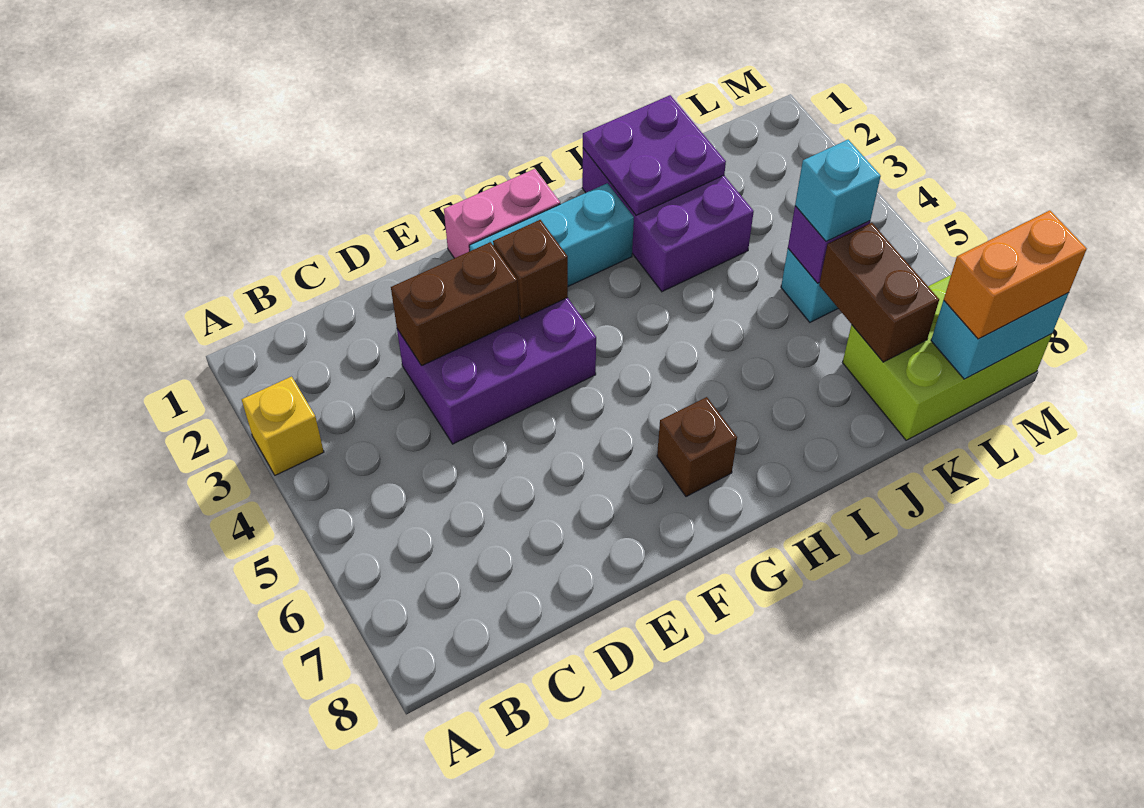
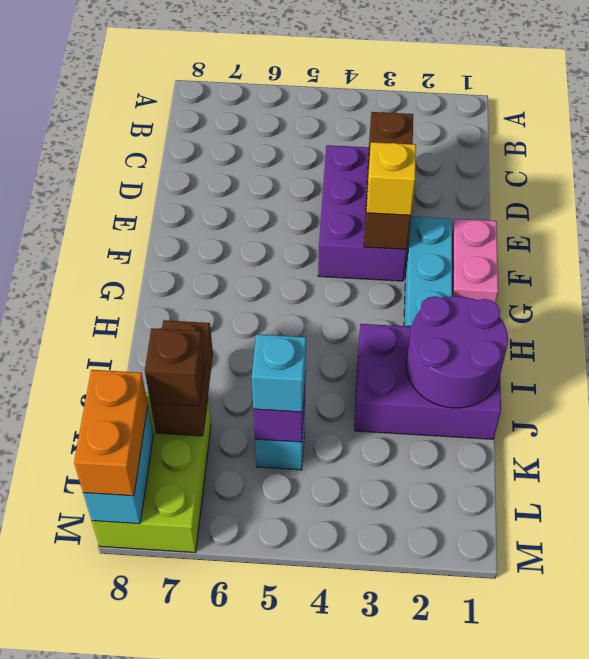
yellow 1x1 brick [242,377,324,475] -> yellow 1x1 brick moved to [366,142,416,215]
brown 1x1 brick [657,397,737,497] -> brown 1x1 brick moved to [145,328,205,406]
purple 2x2 plate [583,95,726,215] -> purple 2x2 round brick [406,296,508,408]
brown 1x2 brick [819,223,939,362] -> brown 1x2 brick turned to [151,320,213,436]

